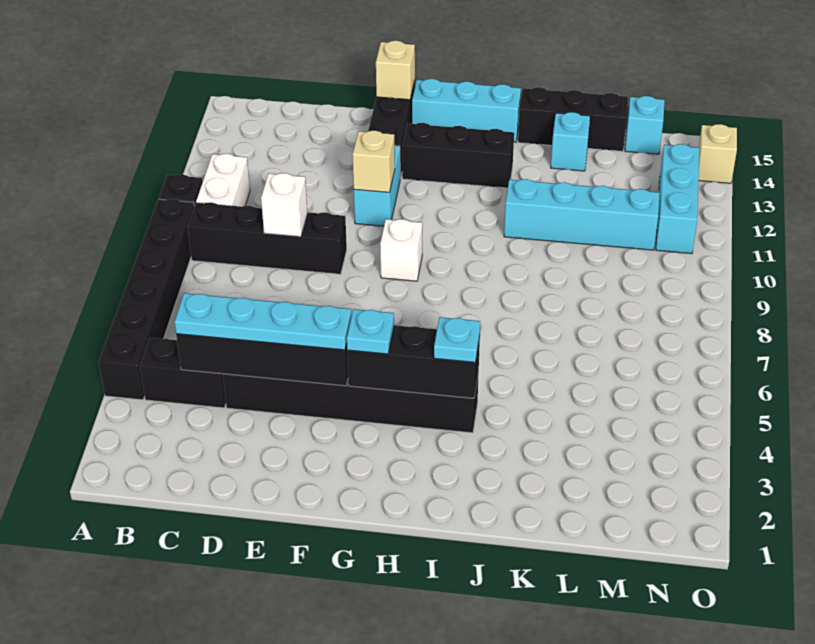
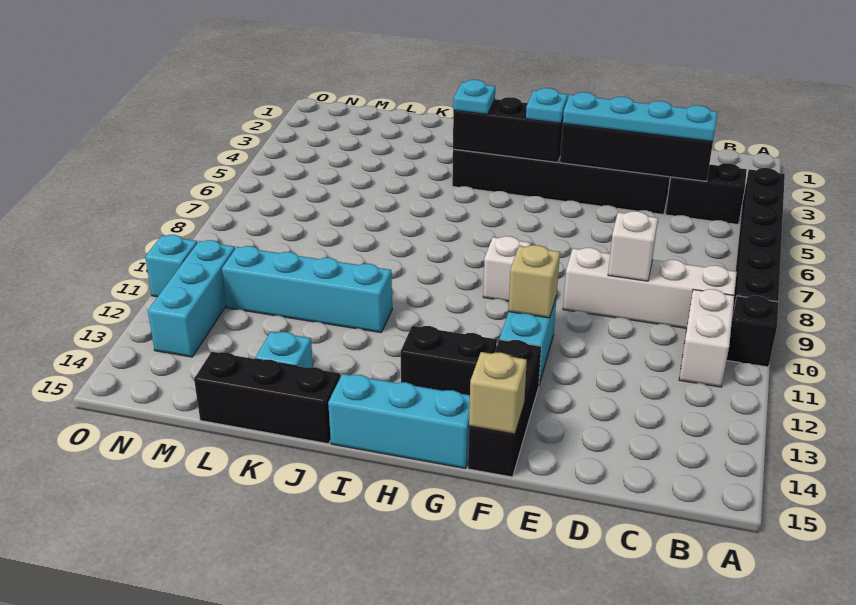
black 1x4 brick [188,202,347,274] -> white 1x4 brick [563,248,737,328]
black 1x3 brick [402,123,514,188] -> black 1x2 brick [401,326,497,395]
cyan 1x1 brick [625,96,664,154] -> cyan 1x1 brick moved to [145,235,197,297]
tan 1x1 brick [699,124,737,183] -> none

